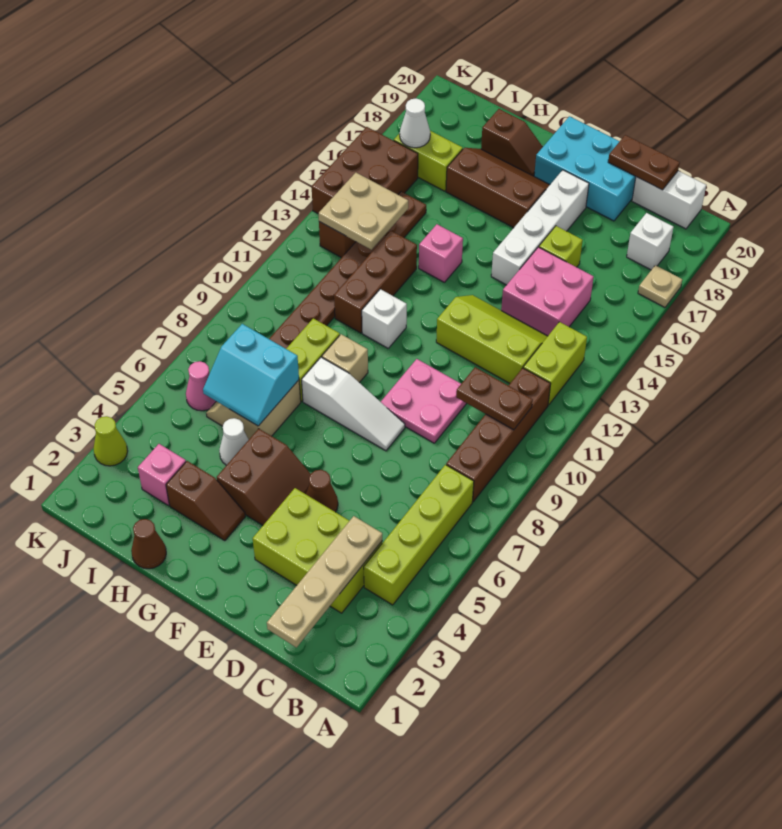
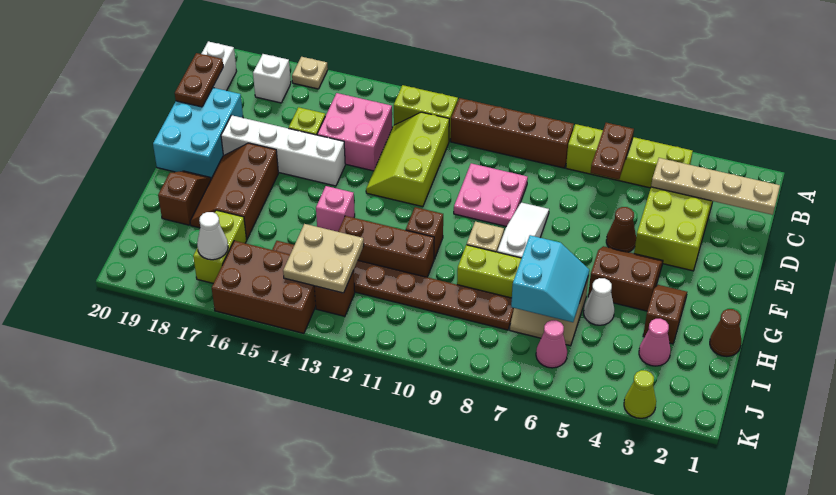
brown 1x2 plate [456,367,533,430] -> brown 1x2 plate moved to [591,123,634,179]
white 1x1 brick [362,289,407,348] -> brown 1x1 brick [406,207,443,259]
pink 1x1 brick [138,444,186,505] -> pink 1x1 cone [639,319,671,366]

